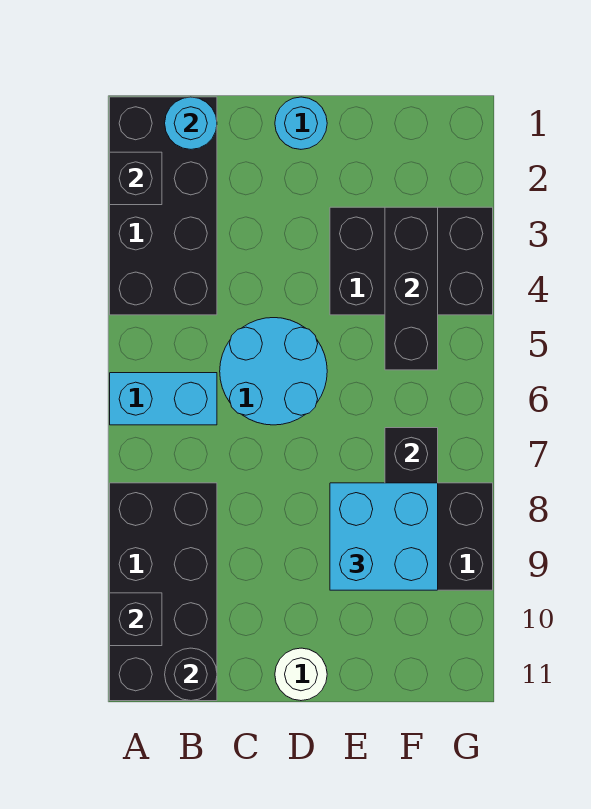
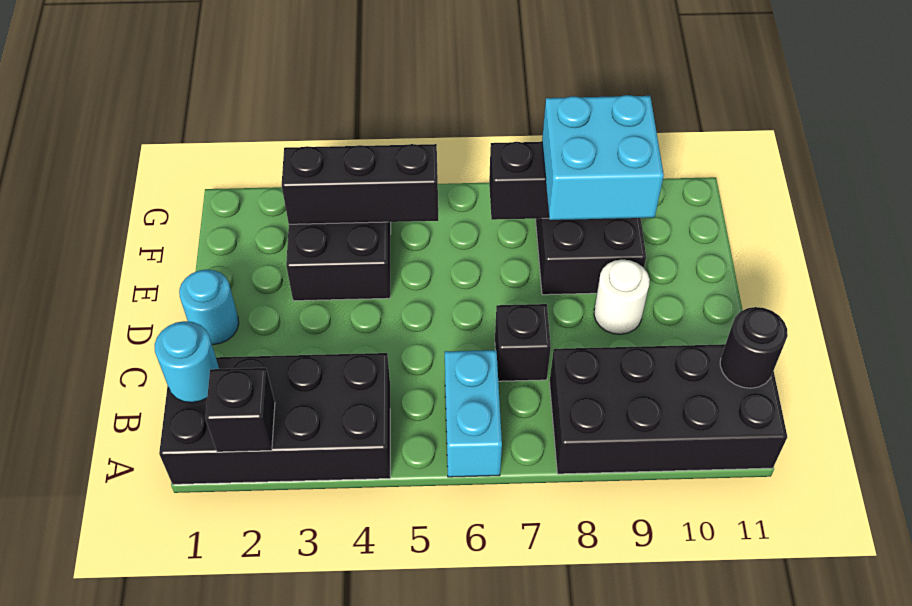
black 1x1 brick [110,593,162,646] -> black 1x1 brick moved to [495,304,551,381]
cyan 2x2 round brick [220,318,327,425] -> none
white 1x1 round brick [275,648,327,701] -> white 1x1 round brick moved to [594,260,650,334]

